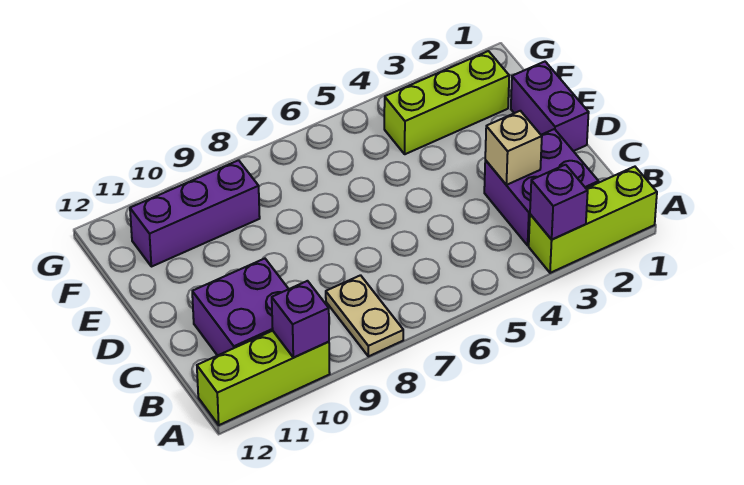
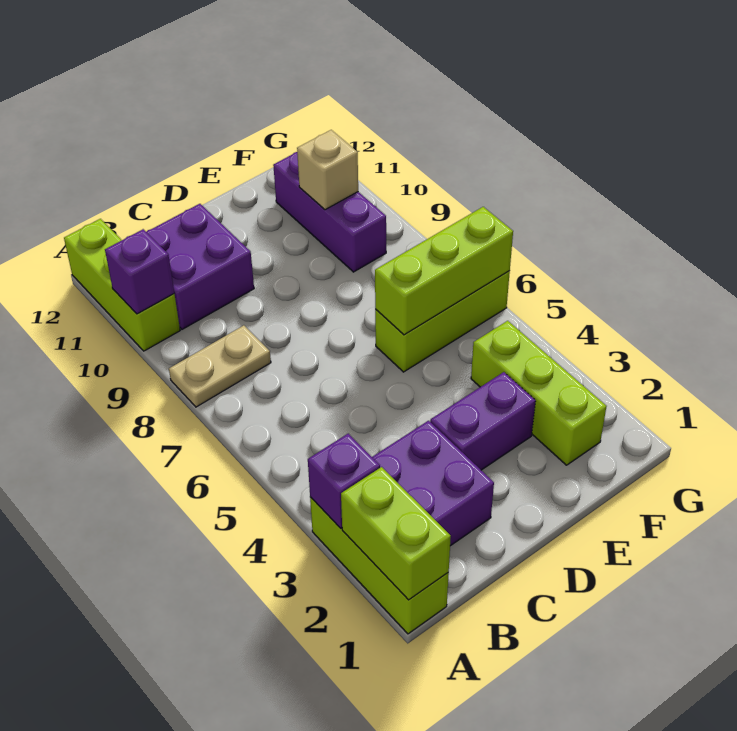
none -> lime 1x2 brick [341,467,451,600]
tan 1x1 brick [485,111,542,185] -> tan 1x1 brick moved to [297,130,358,210]
purple 1x2 brick [511,62,589,151] -> purple 1x2 brick moved to [430,372,536,470]
none -> lime 1x3 brick [375,271,510,372]
none -> lime 1x3 brick [375,207,513,335]

